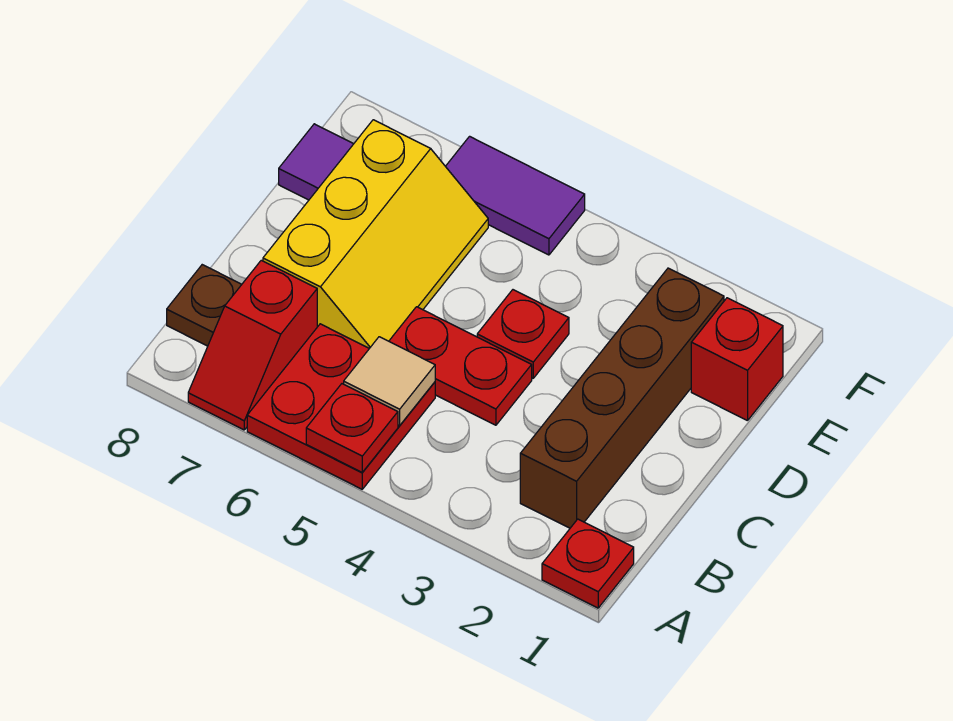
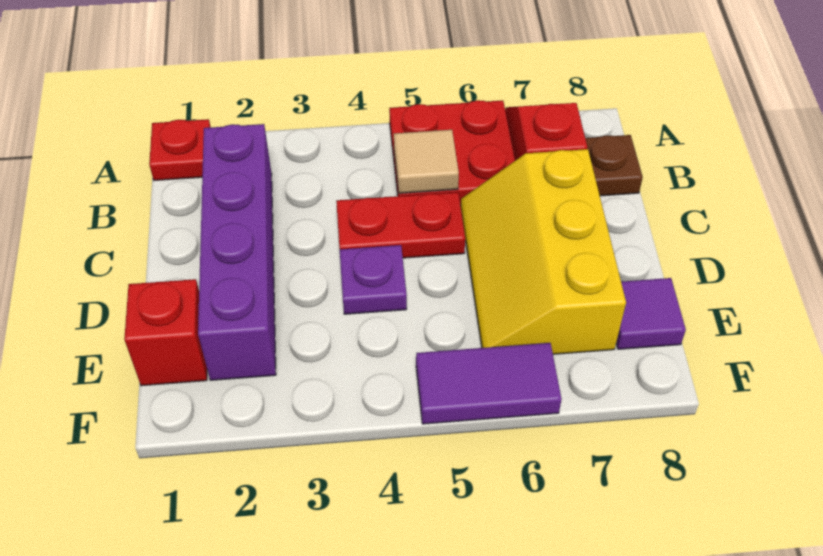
red 1x1 plate [306,384,398,472] -> none
brown 1x4 brick [520,268,724,528] -> purple 1x4 brick [198,124,276,380]
red 1x1 plate [477,290,569,378] -> purple 1x1 plate [340,245,407,314]

